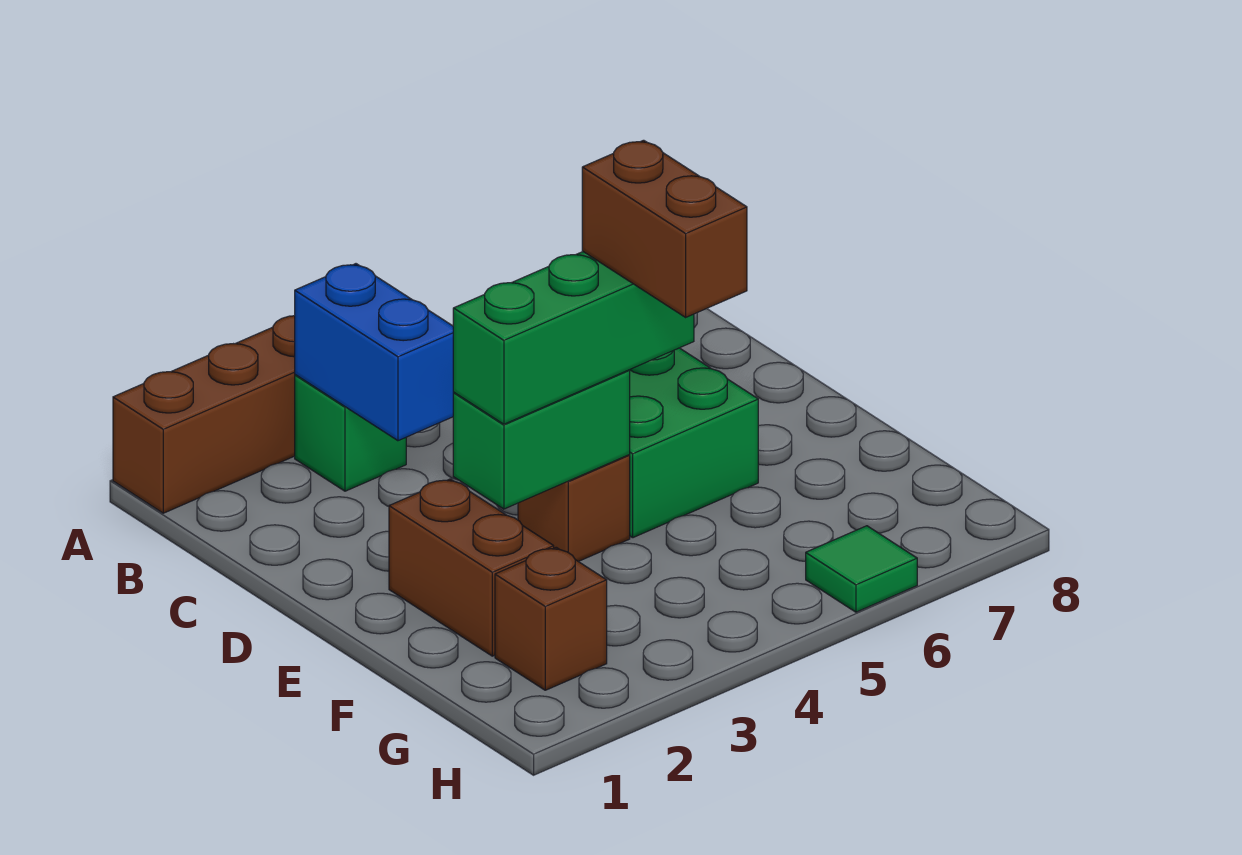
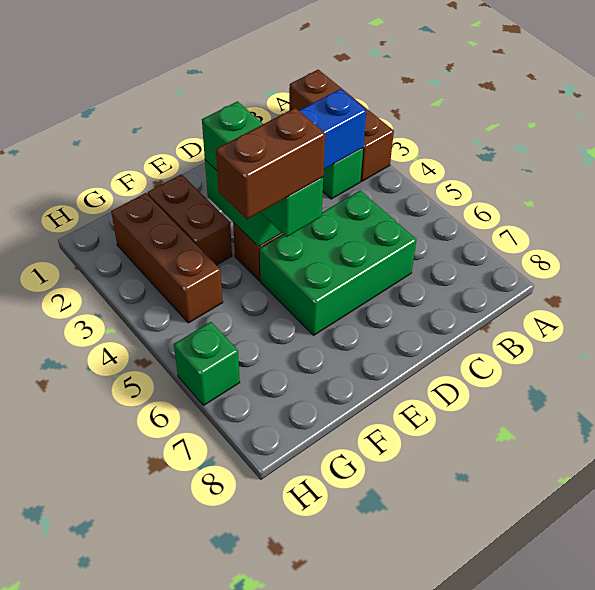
brown 1x2 brick [389,479,554,656] -> brown 1x2 brick turned to [148,174,232,265]
brown 1x1 brick [495,547,607,690] -> brown 1x3 brick [111,193,223,323]
green 1x1 tile [806,526,917,612] -> green 1x1 brick [174,322,240,406]

